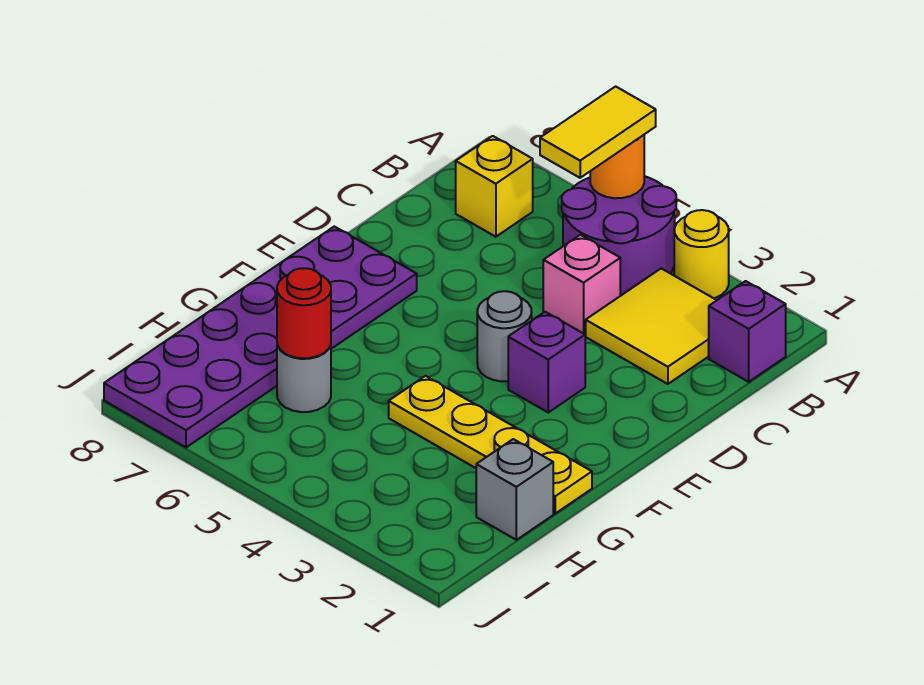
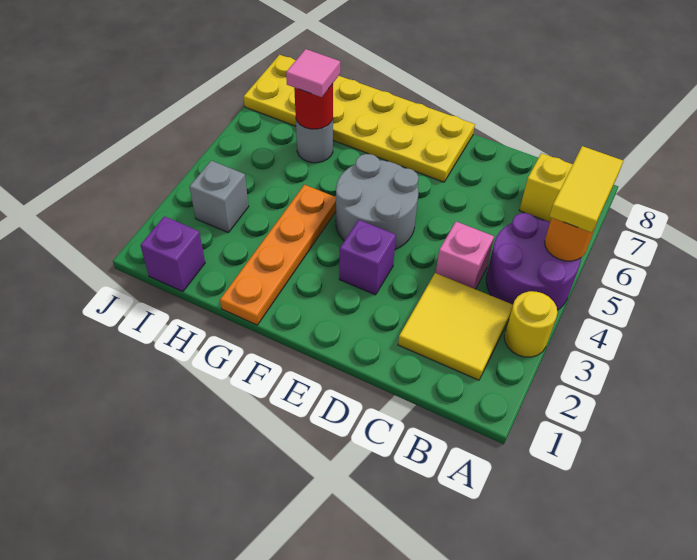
yellow 1x2 tile [540,86,656,178] -> yellow 1x2 tile turned to [549,146,623,233]
purple 1x1 brick [709,281,786,382] -> purple 1x1 brick moved to [140,216,205,292]
grey 1x1 round brick [477,291,532,381] -> grey 2x2 round brick [336,154,419,250]
purple 2x6 plate [104,226,417,447] -> yellow 2x6 plate [244,55,475,182]
yellow 1x4 plate [389,376,592,513] -> orange 1x4 plate [220,185,336,325]
grey 1x1 brick [476,439,553,540] -> grey 1x1 brick moved to [190,161,249,232]
none -> pink 1x1 tile [286,49,340,97]

